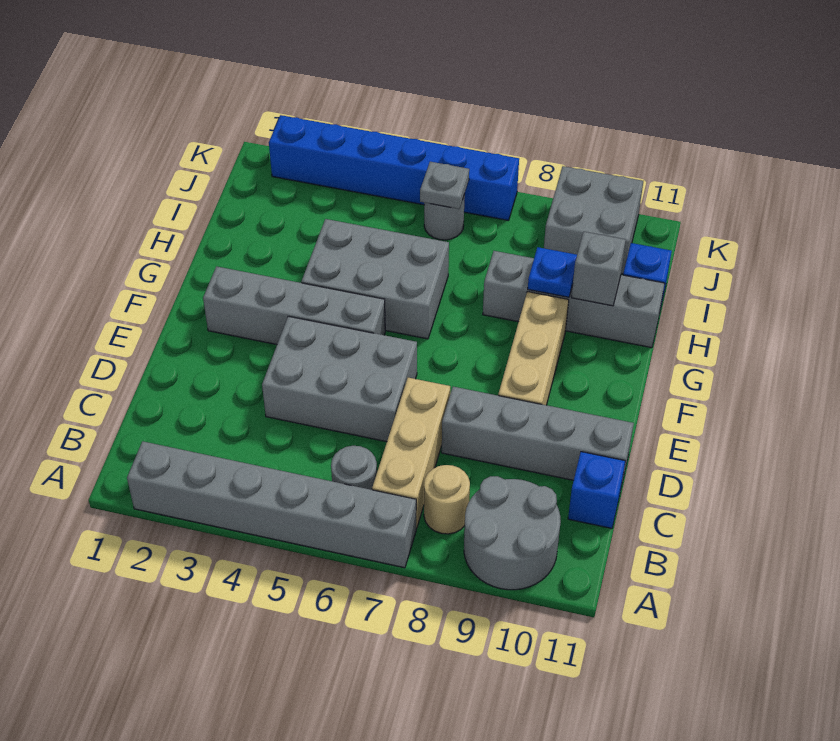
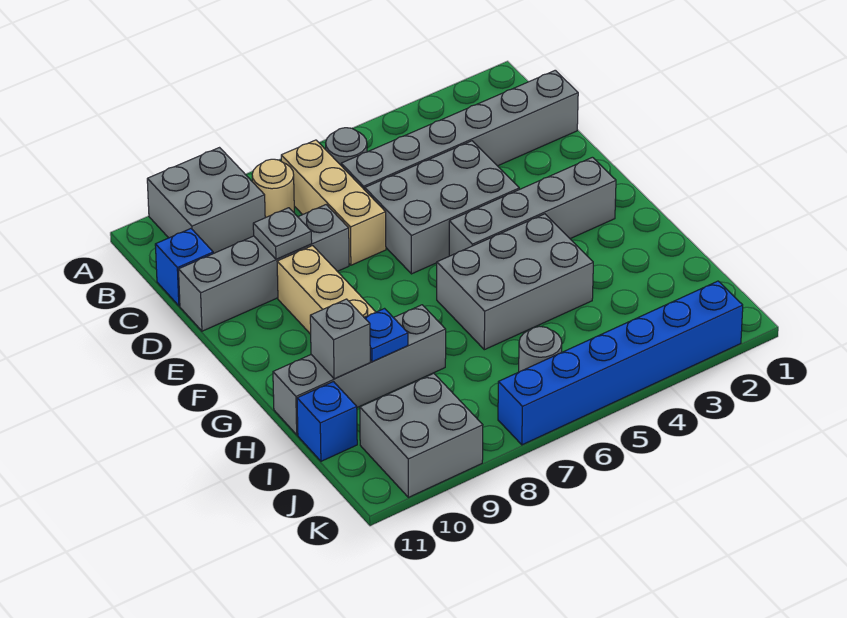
grey 1x6 brick [127,441,416,568] -> grey 1x6 brick moved to [341,70,578,190]
grey 2x2 round brick [464,476,561,590] -> grey 2x2 brick [147,148,265,253]
grey 1x1 plate [420,162,469,209] -> grey 1x1 plate moved to [253,208,312,259]

